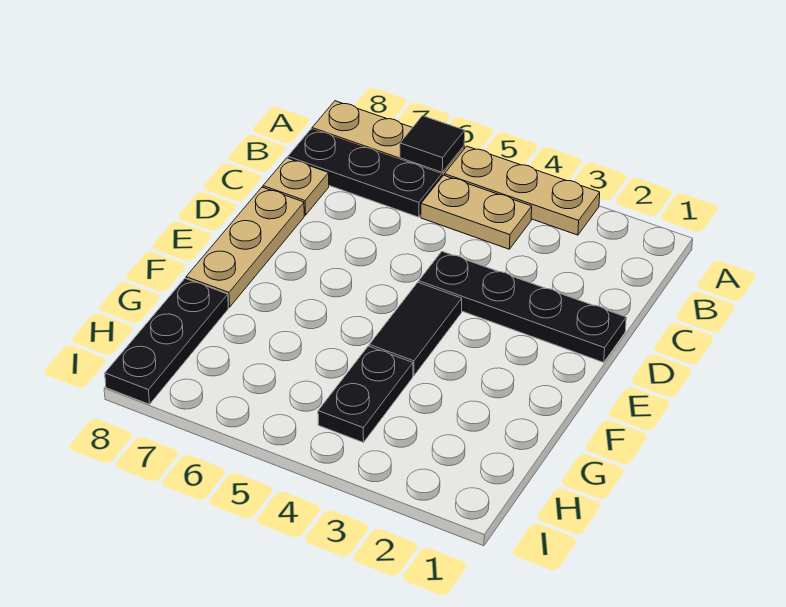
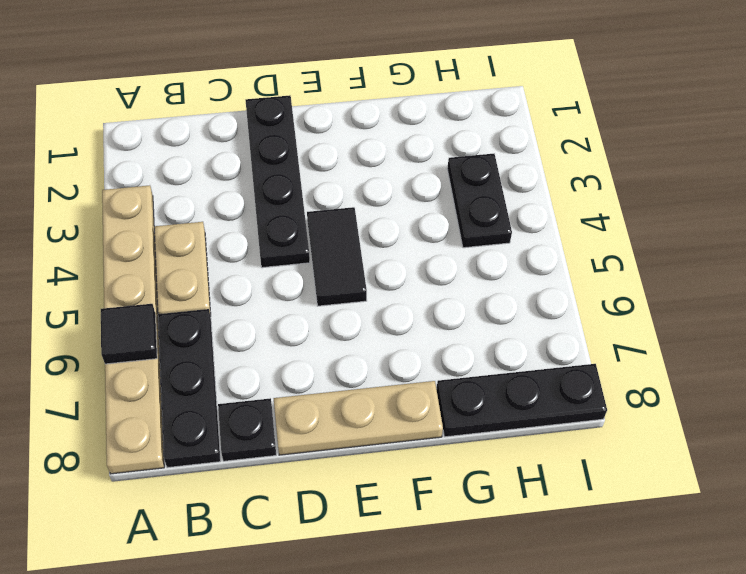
tan 1x1 plate [263,158,329,215] -> black 1x1 plate [218,398,276,461]
black 1x2 tile [369,282,462,376] -> black 1x2 tile turned to [307,207,367,306]
black 1x2 plate [318,346,413,442] -> black 1x2 plate turned to [447,154,512,248]

